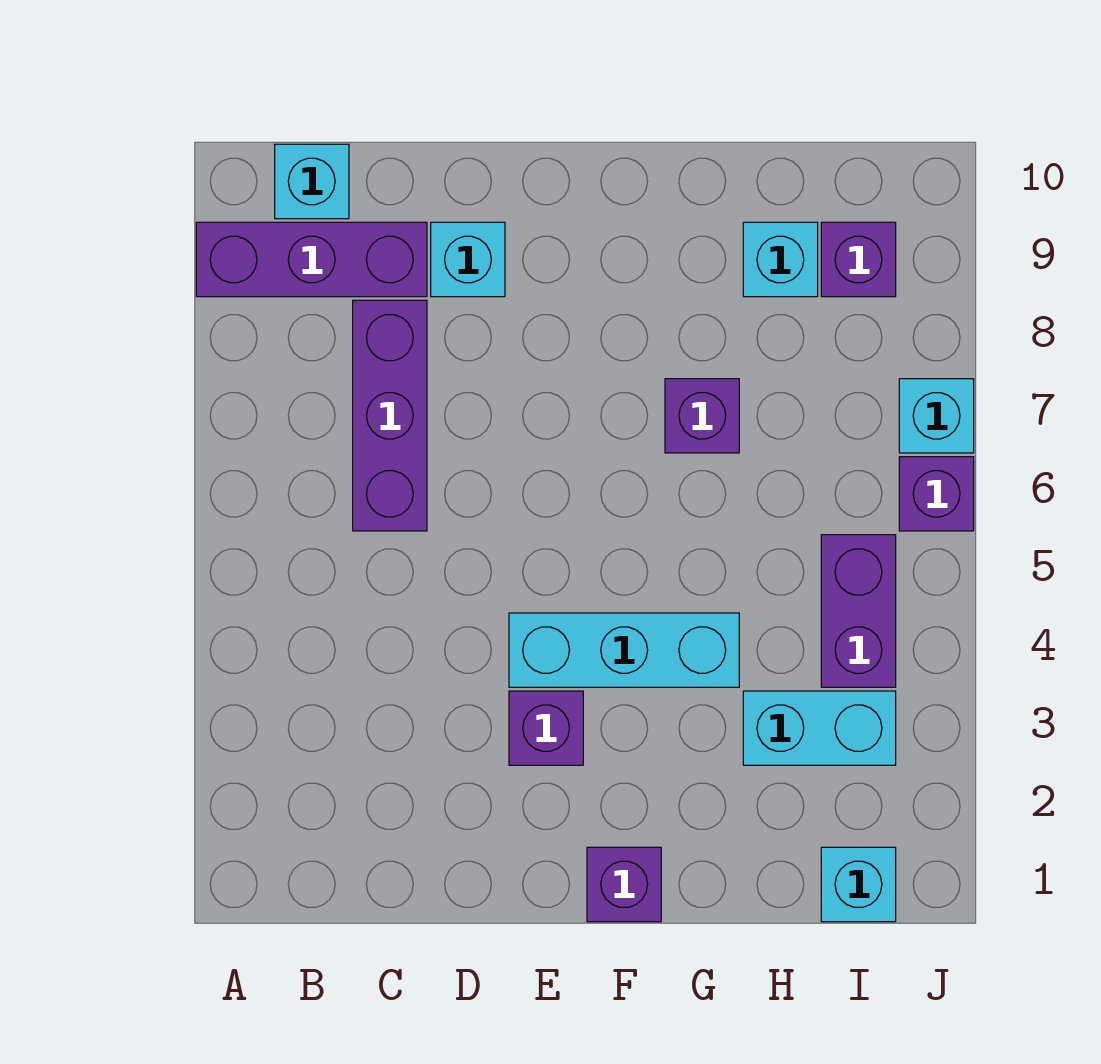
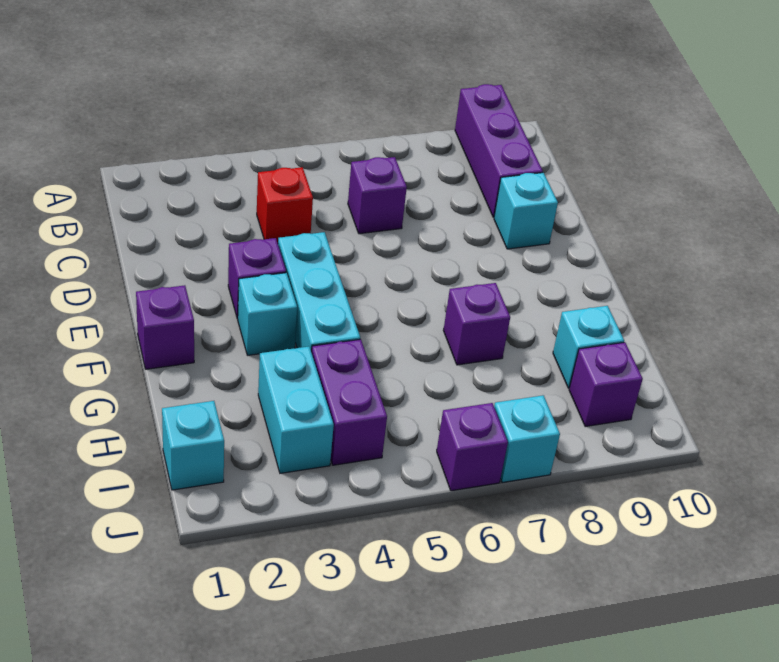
cyan 1x1 brick [275,144,349,219] -> cyan 1x1 brick moved to [238,273,297,355]
none -> red 1x1 brick [257,167,313,243]
purple 1x3 brick [353,300,427,531] -> purple 1x1 brick [348,157,407,234]
purple 1x2 brick [821,535,896,687] -> purple 1x2 brick turned to [312,339,387,465]

